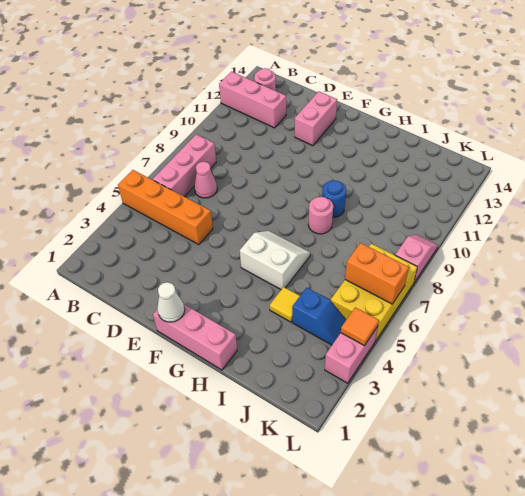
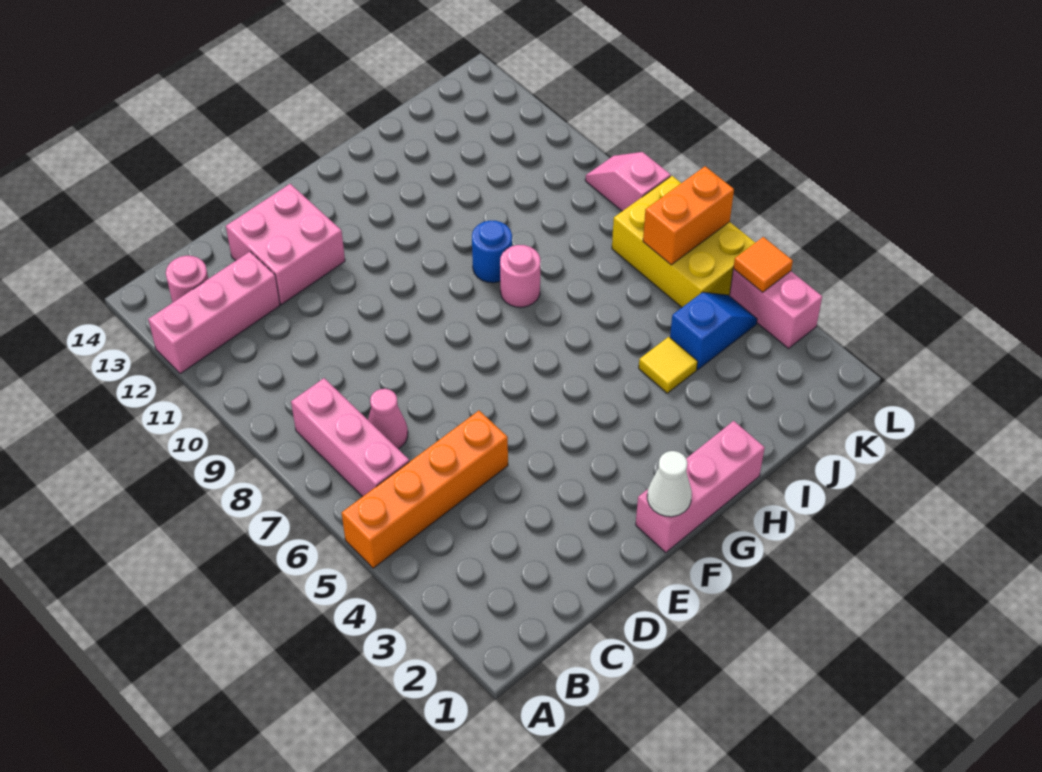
pink 1x2 brick [295,91,337,146] -> pink 2x2 brick [226,184,345,304]
white 2x2 slope [240,231,310,289] -> none

